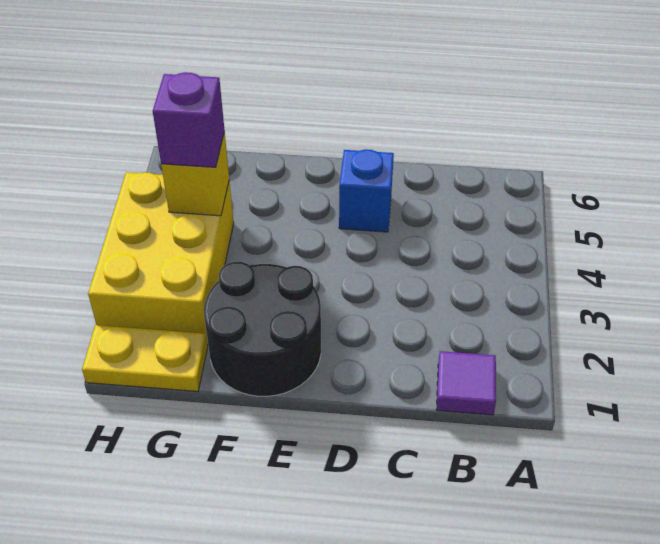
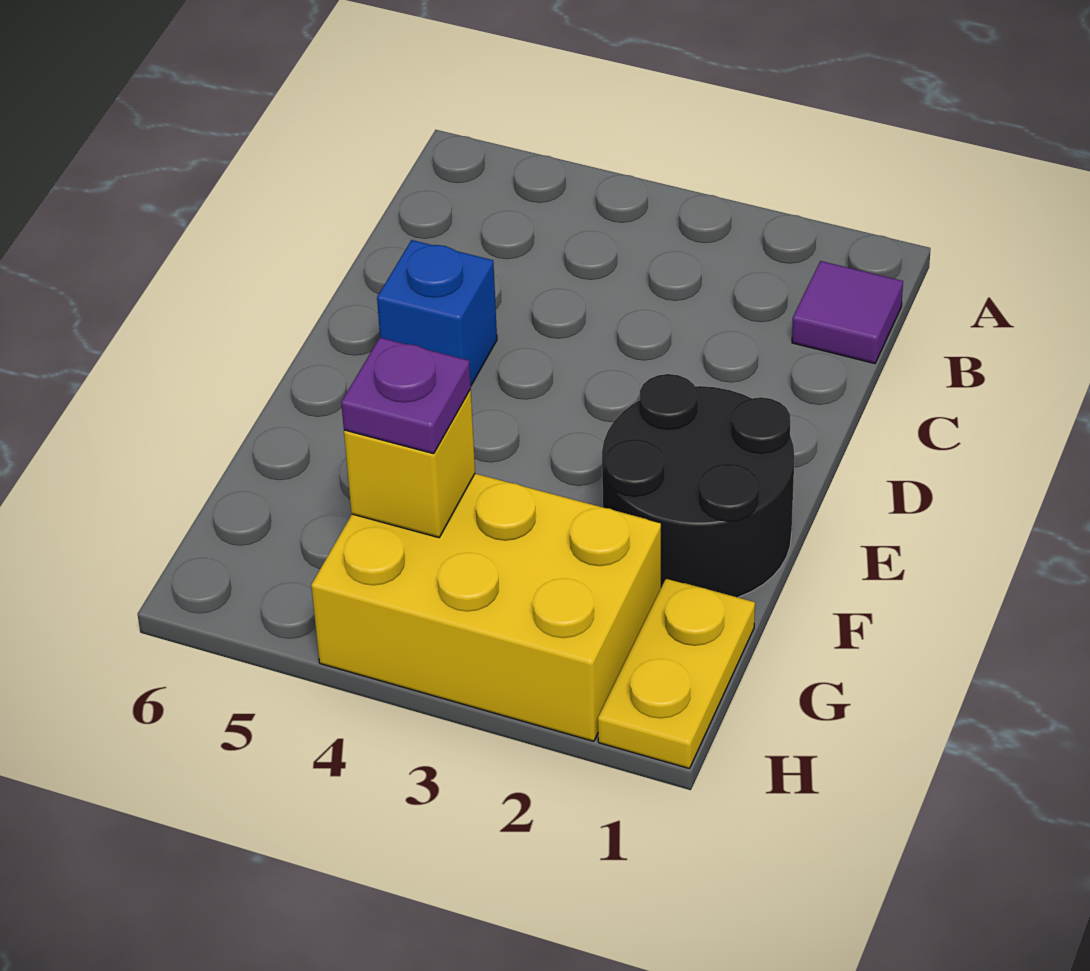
purple 1x1 brick [153,72,224,167] -> purple 1x1 plate [341,338,471,454]

